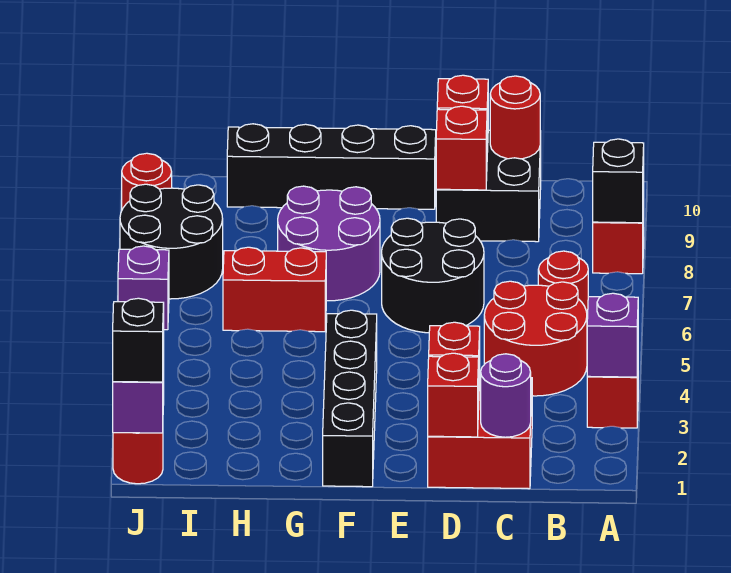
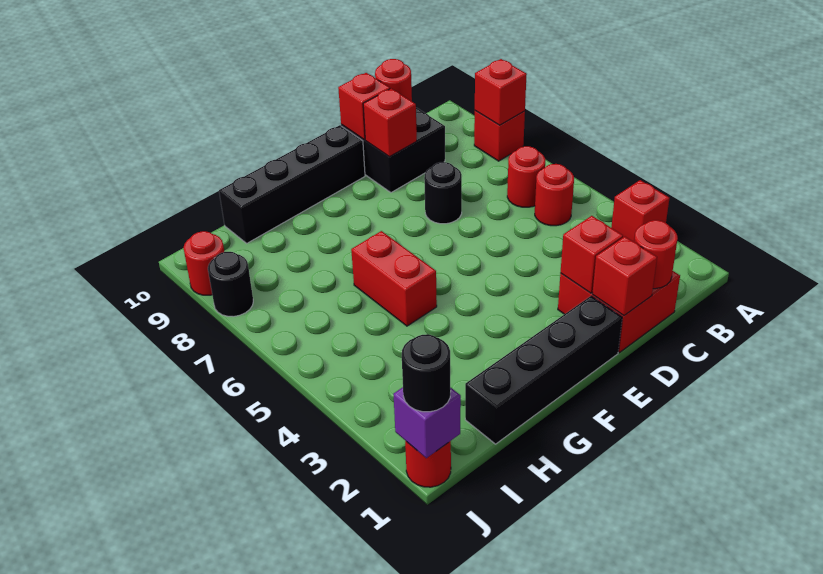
purple 1x1 brick [587,293,638,377] -> none
black 1x1 brick [593,139,644,223] -> red 1x1 brick [475,59,527,125]
red 2x2 round brick [484,281,587,396] -> red 1x1 round brick [535,164,574,226]
purple 1x1 round brick [481,354,531,437] -> red 1x1 round brick [634,220,678,289]
black 2x2 round brick [382,218,484,333] -> black 1x1 round brick [424,162,462,224]
black 1x4 brick [323,310,377,487] -> black 1x4 brick turned to [465,296,622,444]
purple 2x2 round brick [278,186,380,301] -> none
red 1x2 brick [223,247,326,332] -> red 1x2 brick turned to [351,231,437,326]
black 2x2 round brick [120,184,223,299] -> black 1x1 round brick [208,252,253,317]
black 1x1 brick [113,298,164,382] -> black 1x1 round brick [402,334,451,412]
purple 1x1 brick [118,246,169,330] -> none

